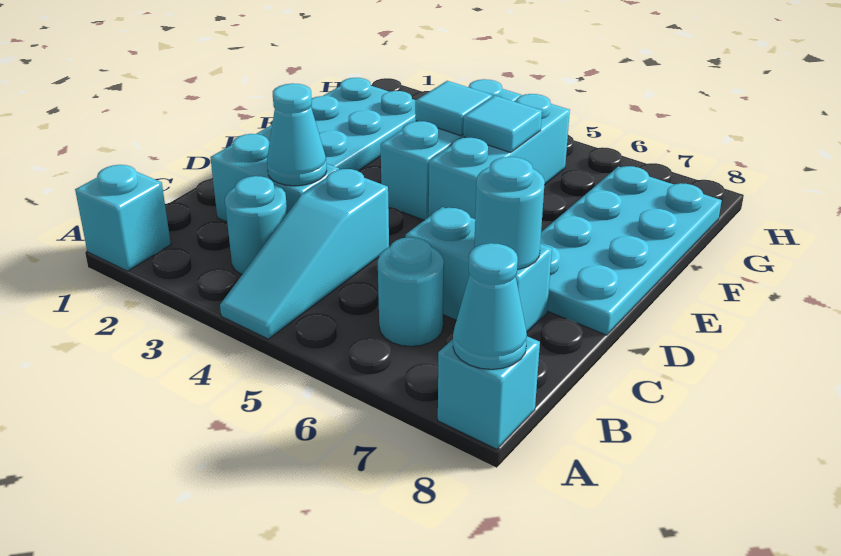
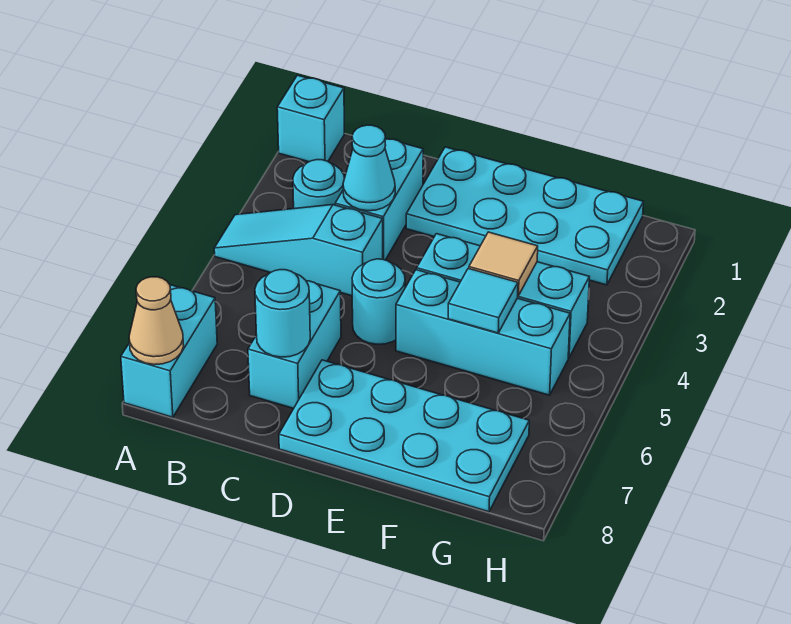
cyan 1x1 brick [438,336,540,449] -> cyan 1x2 brick [121,285,217,417]
cyan 1x1 cone [453,243,527,369] -> tan 1x1 cone [129,277,184,365]
cyan 1x1 round brick [378,237,444,346] -> cyan 1x1 round brick moved to [352,259,405,344]
cyan 1x1 tile [415,81,492,136] -> tan 1x1 tile [469,232,538,296]

